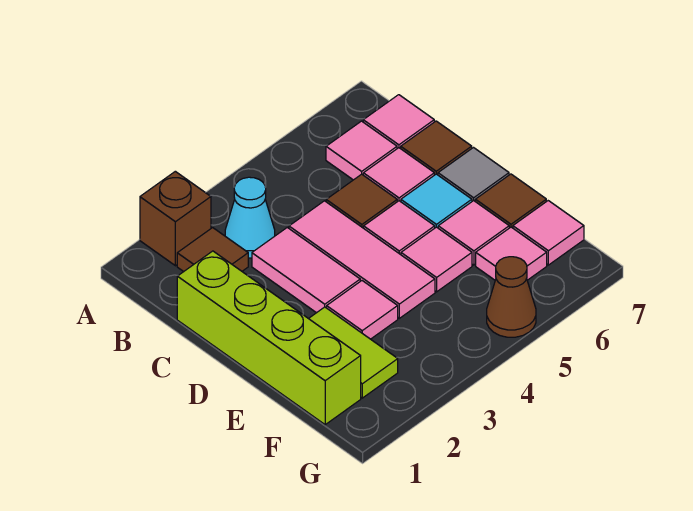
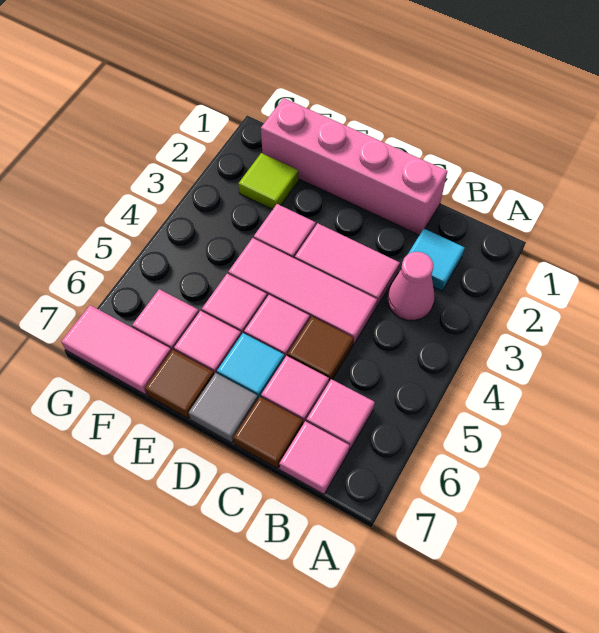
brown 1x1 brick [140,171,211,266] -> none
brown 1x1 tile [177,228,248,272] -> cyan 1x1 tile [408,229,465,291]
cyan 1x1 cone [225,177,275,258] -> pink 1x1 cone [388,252,434,321]
lime 1x4 brick [177,251,361,425] -> pink 1x4 brick [261,98,447,235]
lime 1x2 tile [309,307,398,398] -> lime 1x1 tile [238,153,299,210]
pink 1x1 tile [513,201,584,265] -> pink 1x2 tile [61,305,171,395]
brown 1x1 cone [487,257,536,337] -> none

